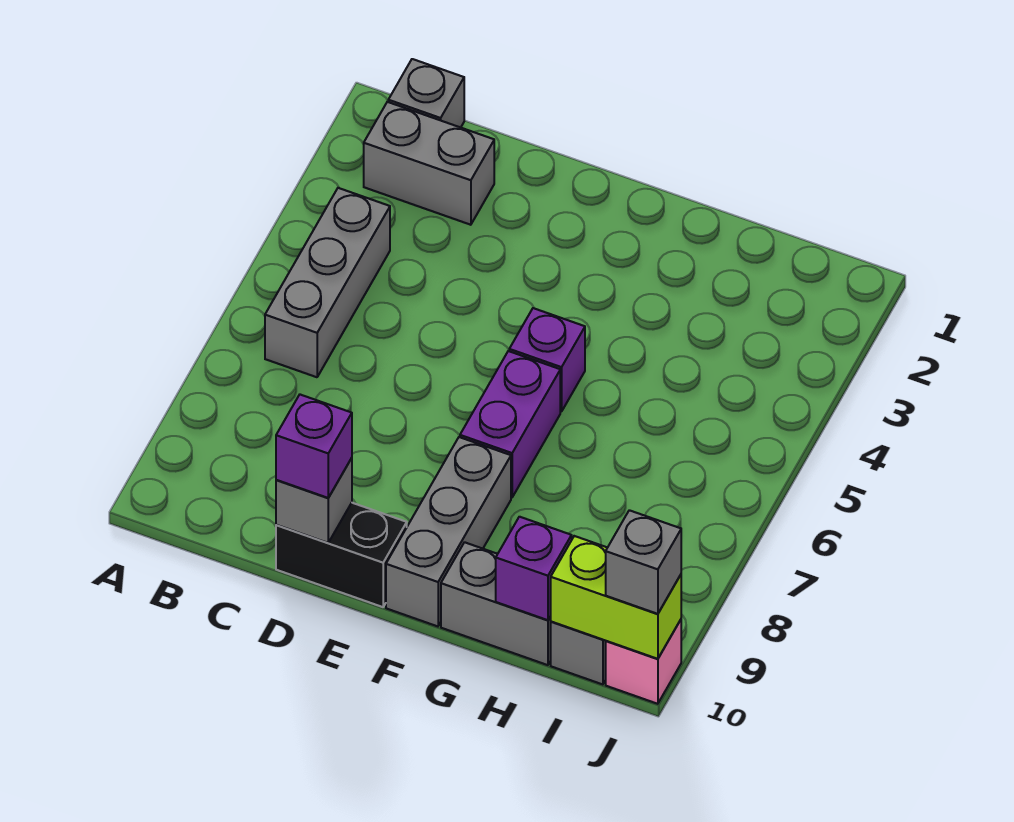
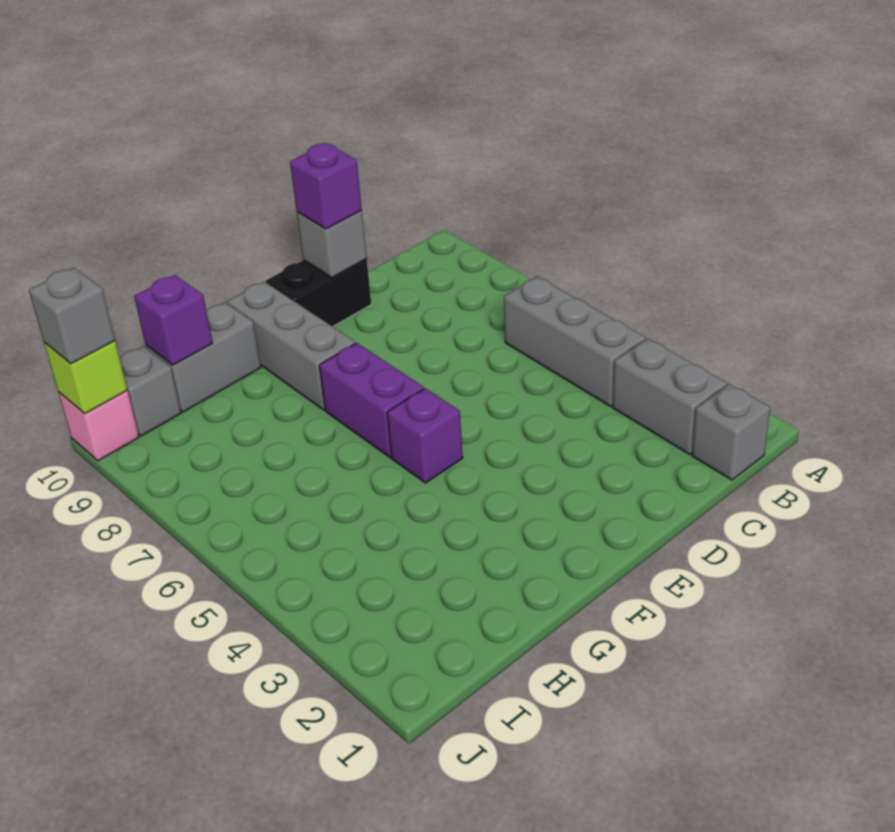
grey 1x2 brick [364,102,494,225] -> grey 1x2 brick turned to [613,338,727,455]
lime 1x2 brick [550,536,681,659] -> lime 1x1 brick [44,341,127,414]

